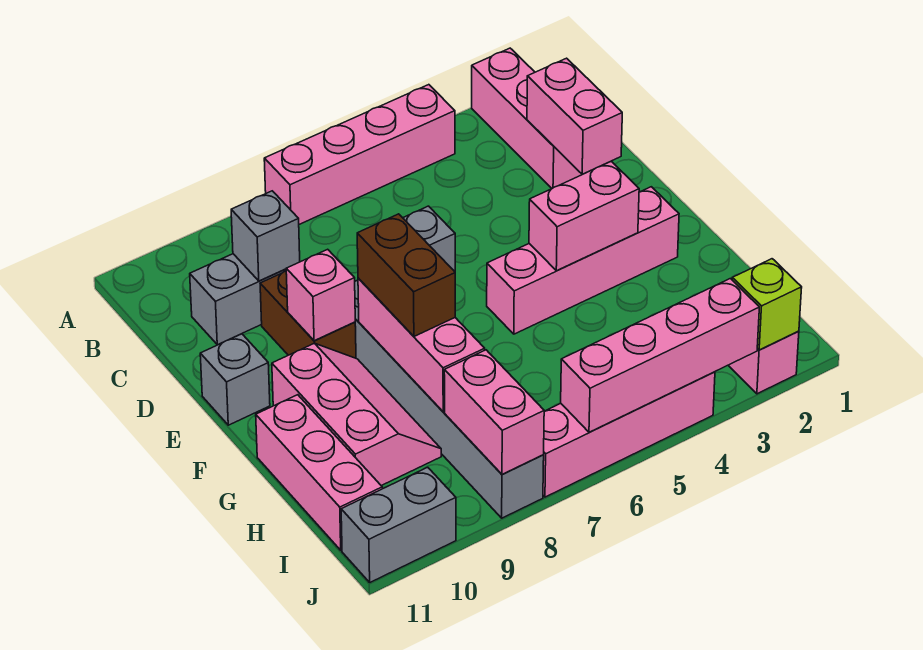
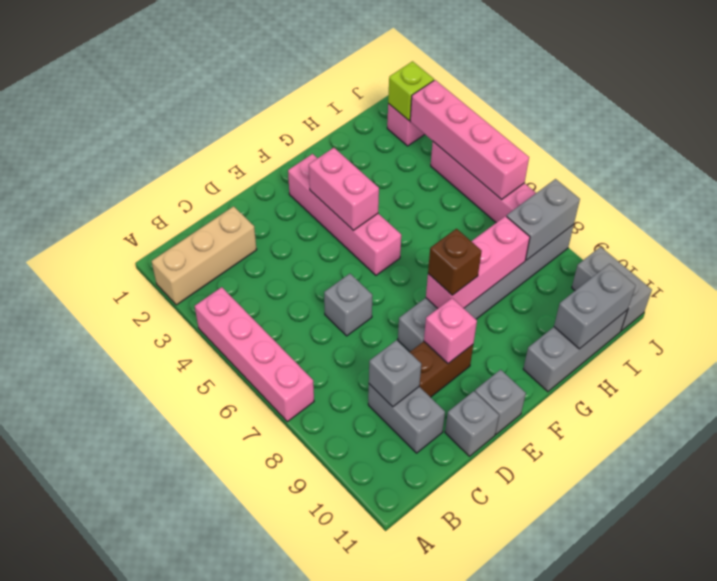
pink 1x3 brick [472,48,582,188] -> tan 1x3 brick [152,206,257,305]
pink 1x2 brick [527,58,622,174] -> none
none -> grey 1x1 brick [445,391,499,456]
brown 1x2 brick [357,214,455,336] -> brown 1x1 brick [428,229,482,295]
pink 2x3 slope [272,343,441,486] -> none
pink 1x3 brick [256,395,382,550] -> grey 1x3 brick [523,310,628,392]
none -> grey 1x2 brick [554,264,636,349]
pink 1x2 brick [444,350,544,475] -> grey 1x2 brick [507,179,580,260]

